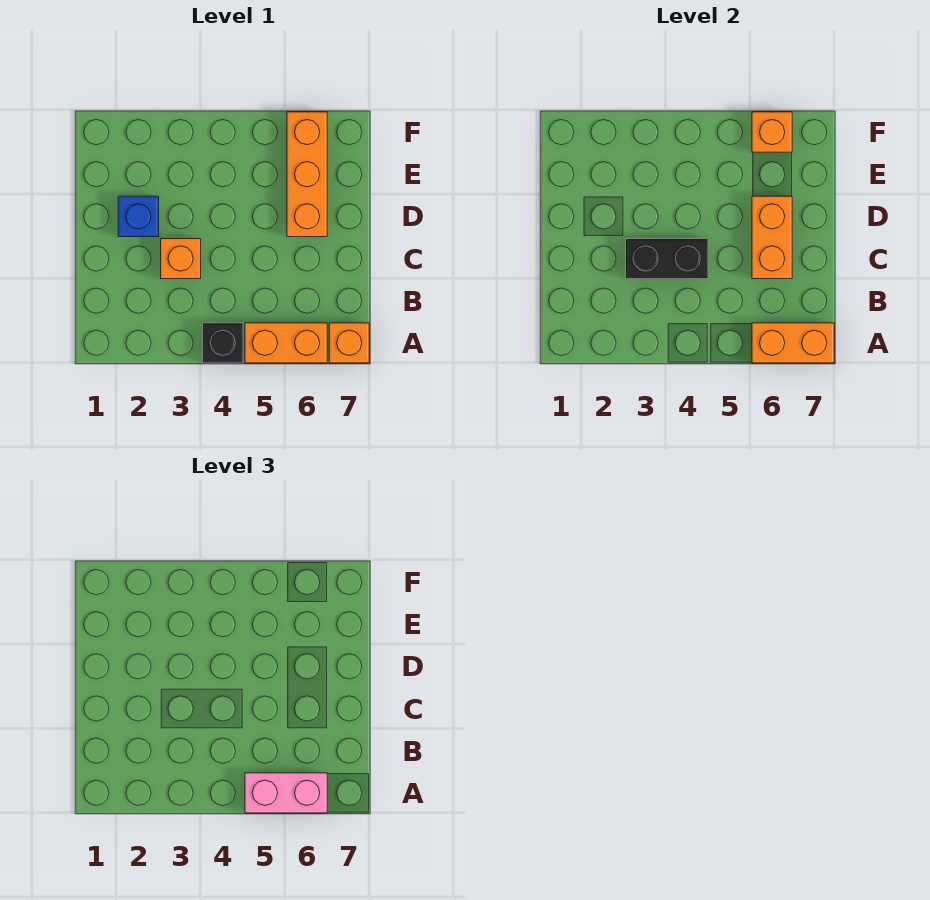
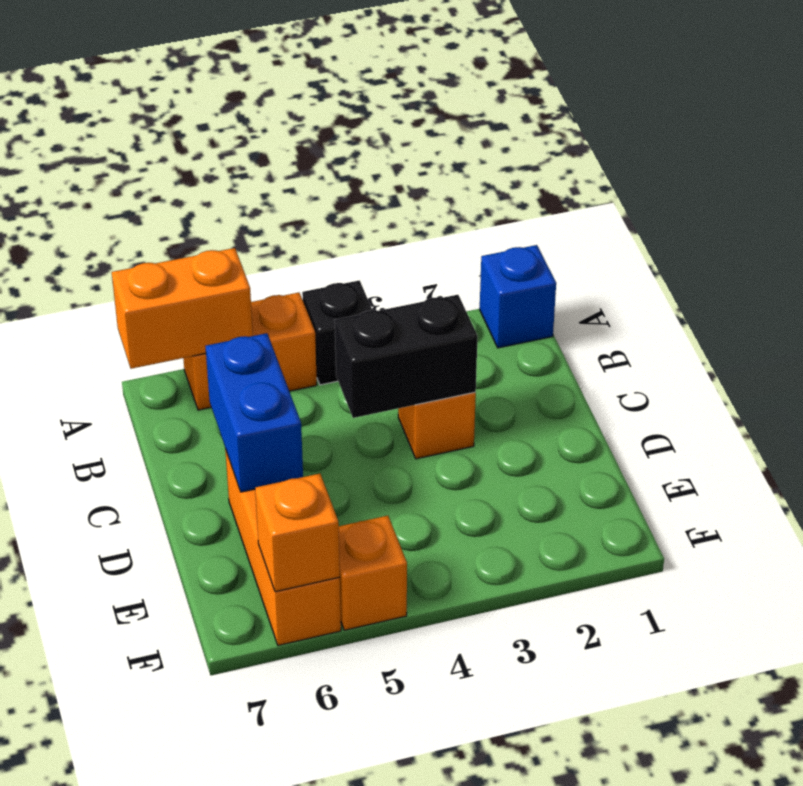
pink 1x2 brick [245,773,327,813] -> none
orange 1x1 brick [329,323,369,363] -> orange 1x1 brick moved to [339,516,407,630]
orange 1x2 brick [752,196,792,279] -> blue 1x2 brick [205,333,303,492]
blue 1x1 brick [118,196,159,237] -> blue 1x1 brick moved to [480,245,556,348]

